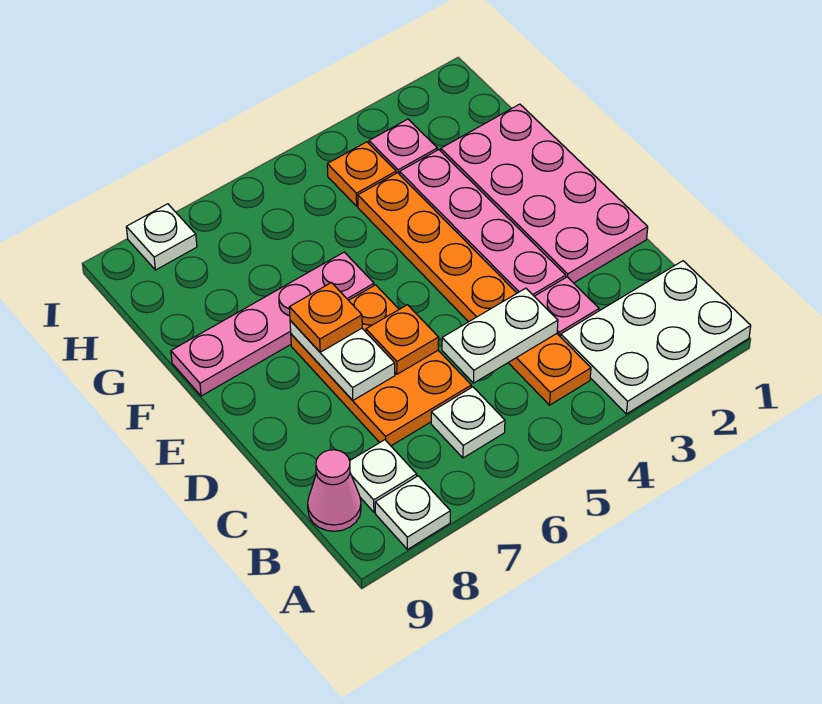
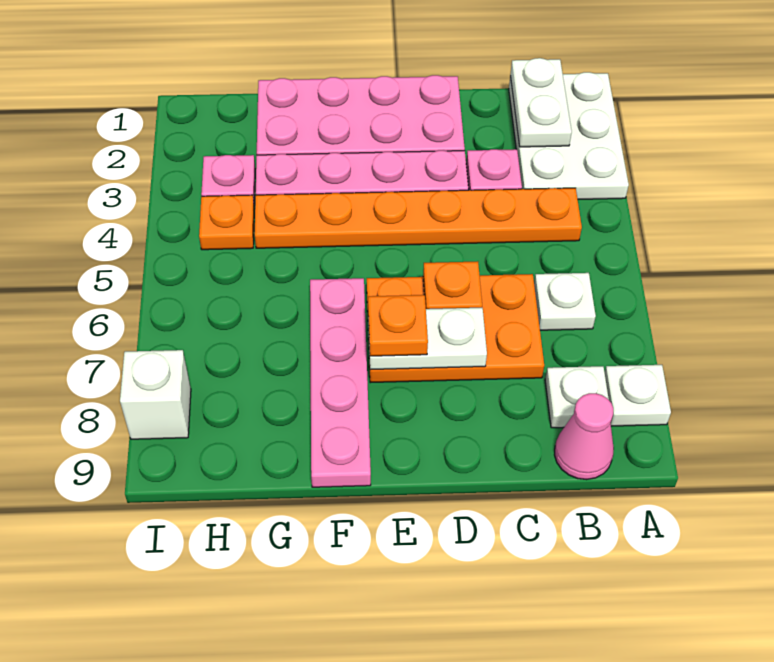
white 1x2 plate [442,288,558,383] -> white 1x2 plate moved to [510,58,572,147]
white 1x1 plate [126,204,197,270] -> white 1x1 brick [120,350,191,439]

